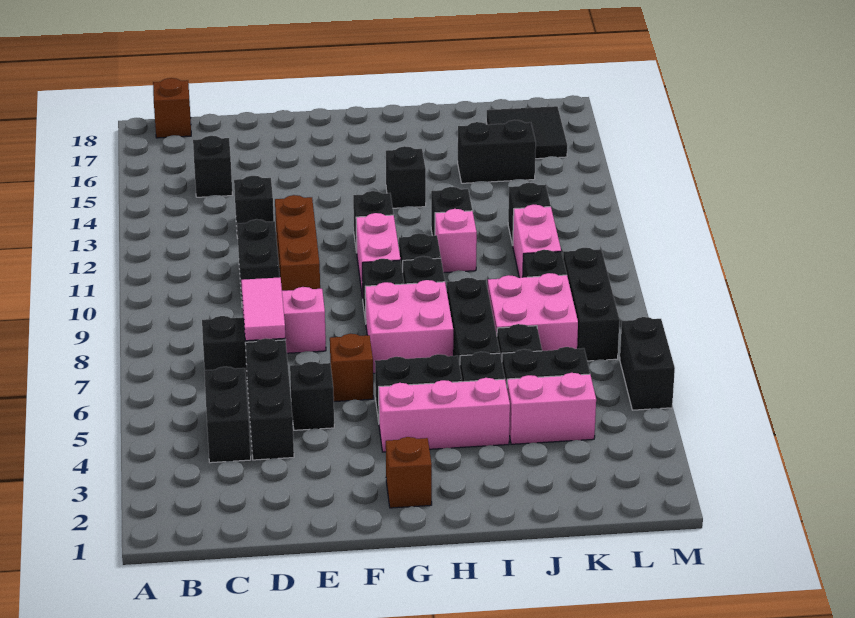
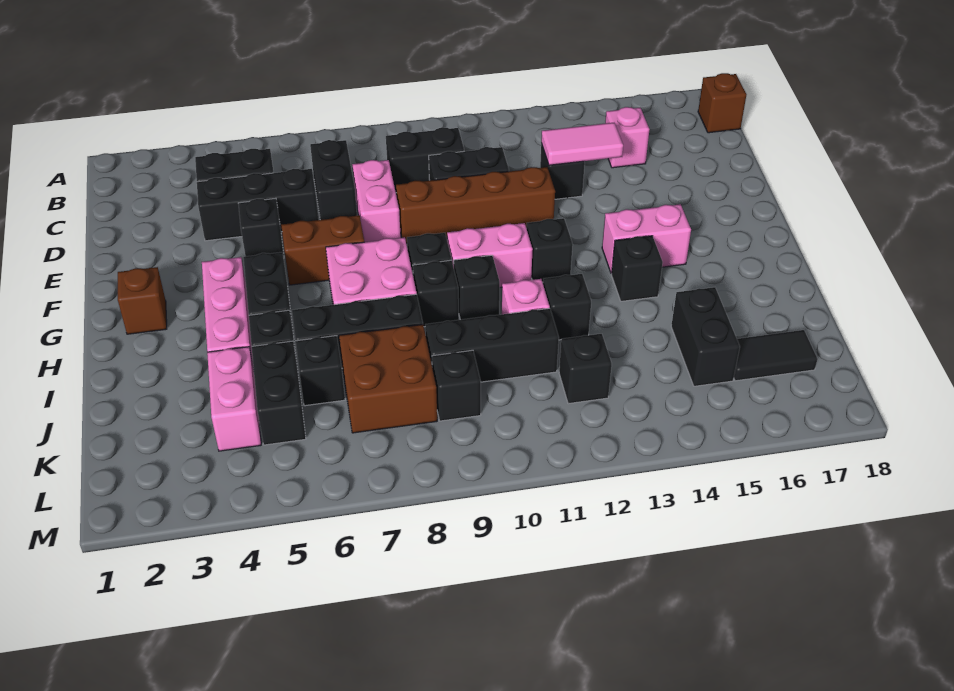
black 1x1 brick [193,136,232,197] -> pink 1x1 brick [605,107,649,168]
pink 1x2 tile [241,277,285,341] -> pink 1x2 tile moved to [541,123,623,165]
brown 1x3 brick [275,195,320,291] -> brown 1x4 brick [396,167,555,243]
brown 1x1 brick [330,334,374,402] -> brown 1x2 brick [281,215,364,285]
pink 2x2 brick [488,273,578,351] -> brown 2x2 brick [339,325,437,433]
pink 1x2 brick [513,205,561,278] -> pink 1x2 brick moved to [602,204,691,274]
black 2x2 tile [486,106,567,159] -> black 1x2 tile [734,330,818,381]
black 1x3 brick [563,248,620,361] -> black 1x3 brick moved to [425,308,559,382]
black 1x2 brick [620,317,675,410] -> black 1x2 brick moved to [386,127,464,192]

